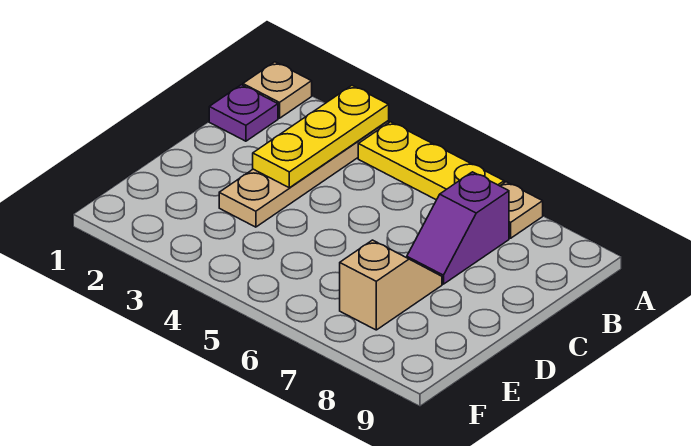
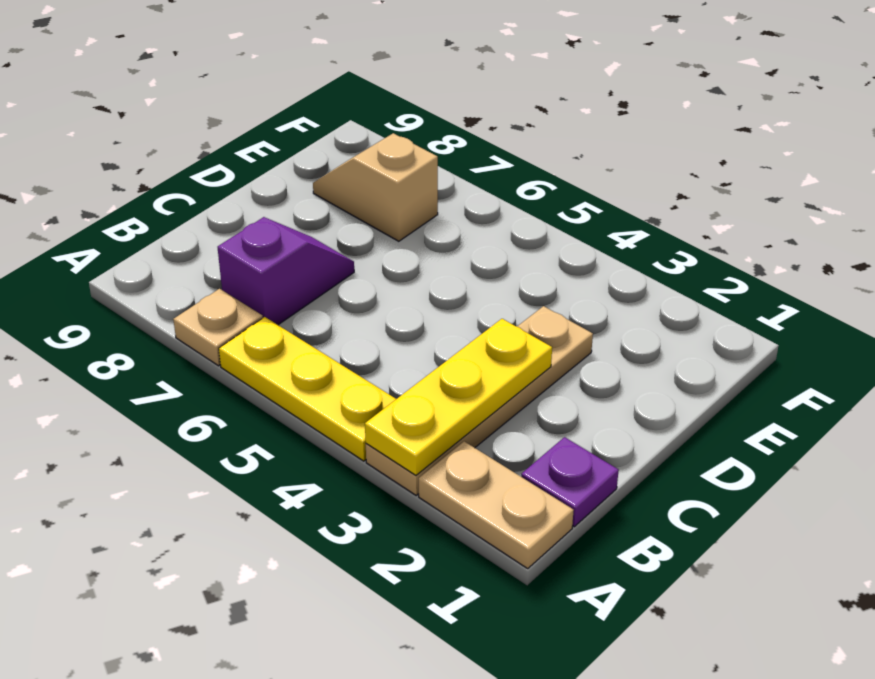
tan 1x1 plate [243,62,312,118] -> tan 1x2 plate [419,441,574,569]
tan 1x2 slope [340,240,442,330] -> tan 1x2 slope turned to [313,133,438,241]

